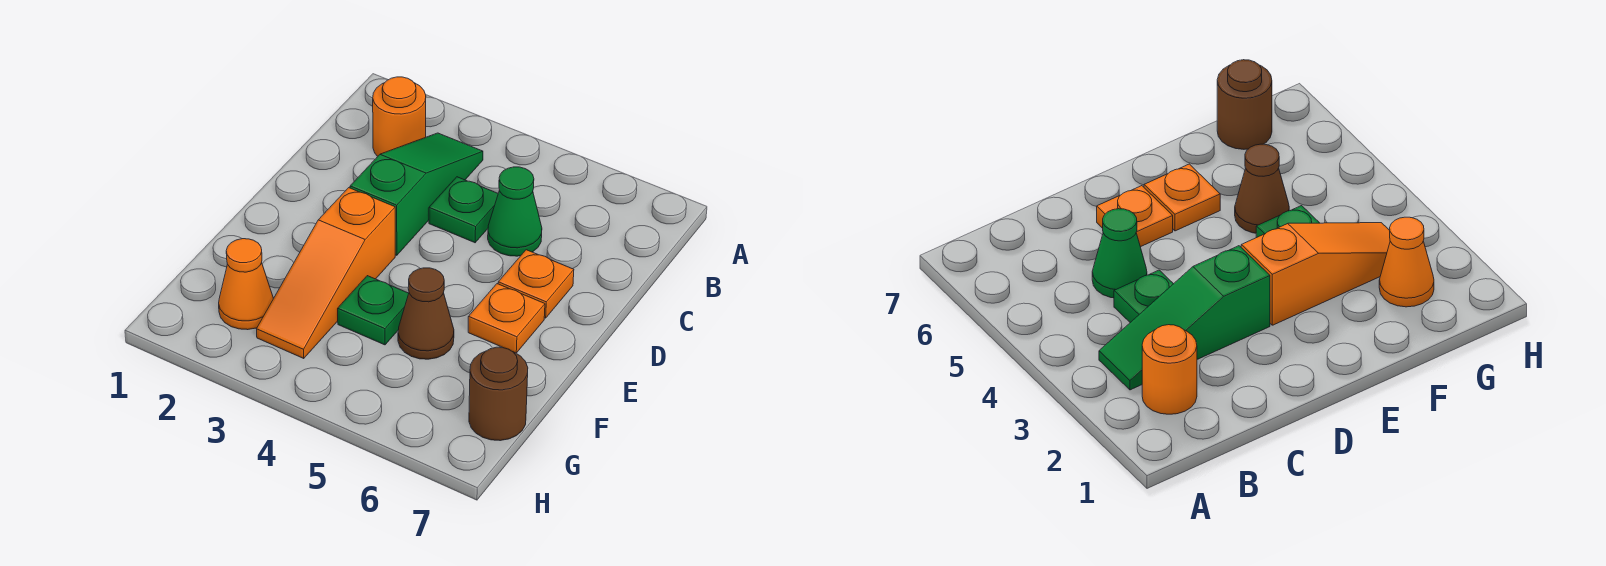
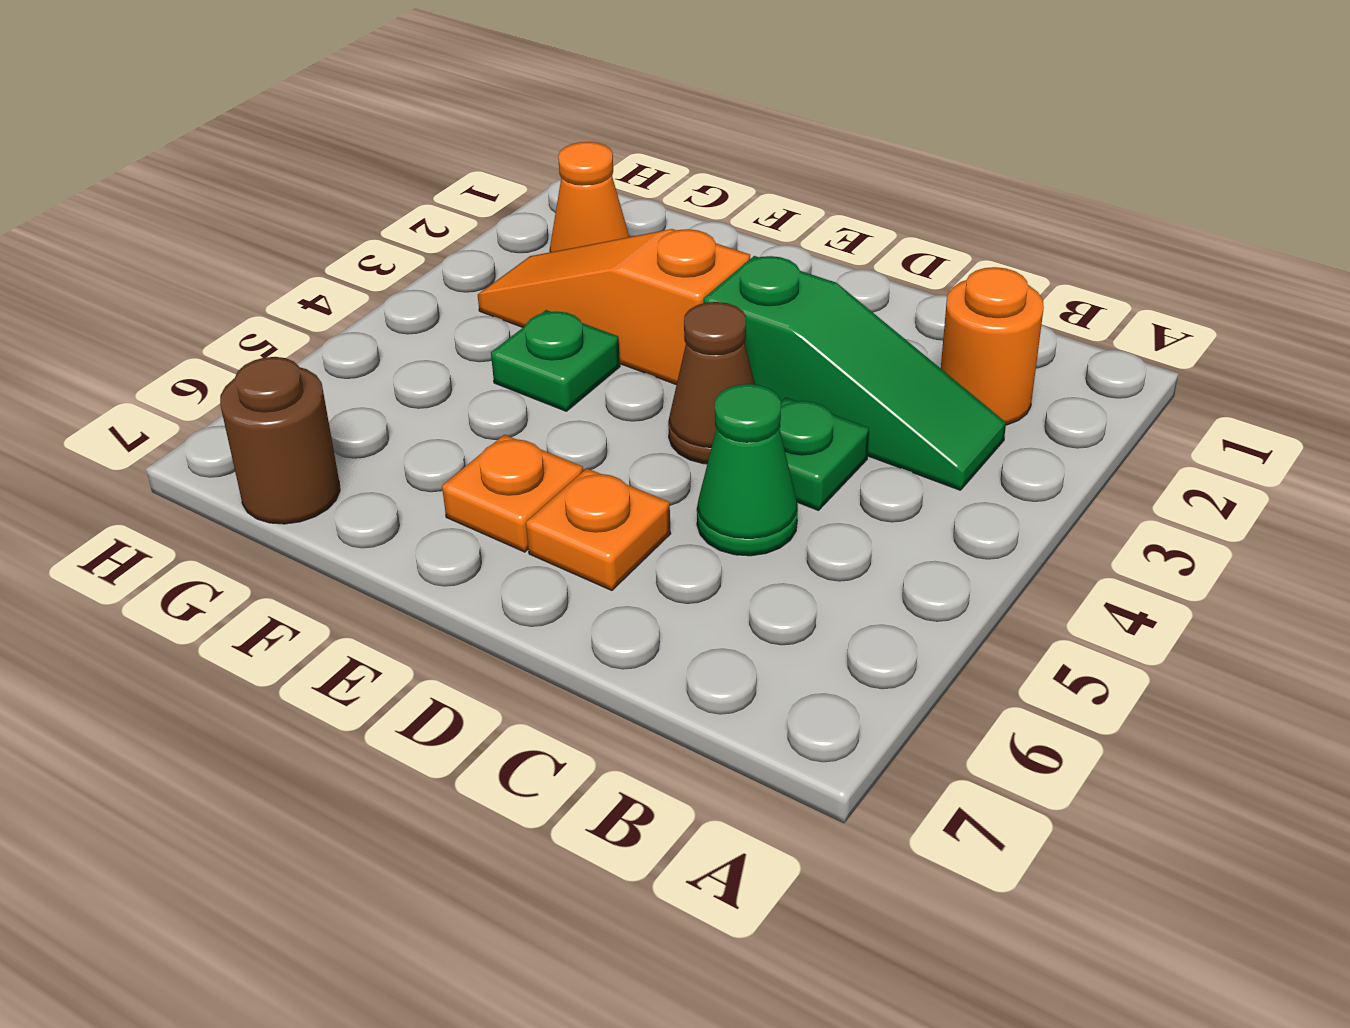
brown 1x1 cone [398,268,454,359] -> brown 1x1 cone moved to [668,302,755,464]

